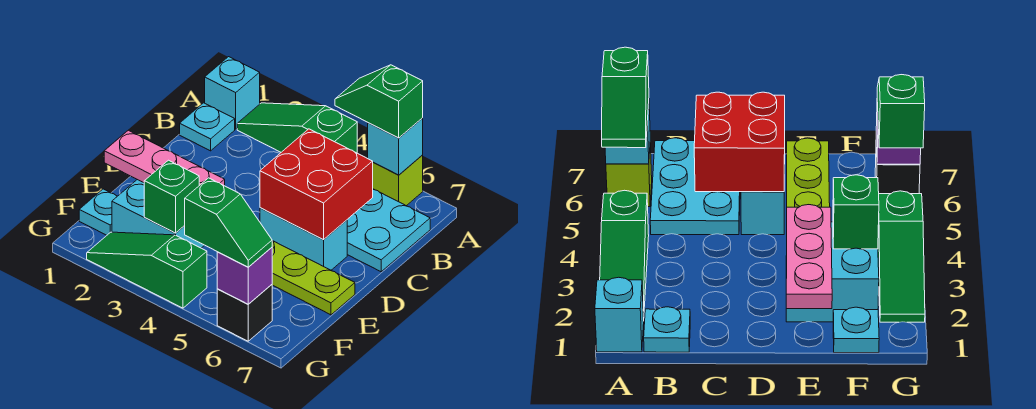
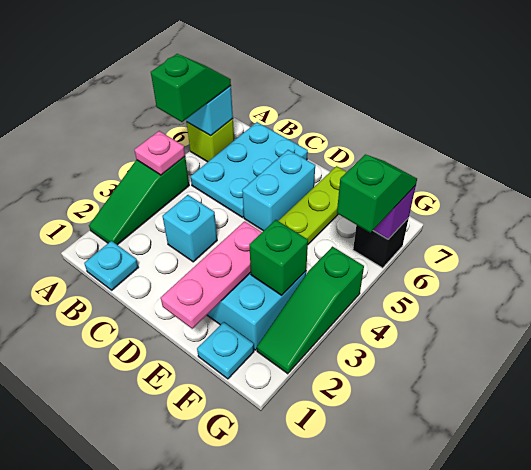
cyan 1x1 brick [205,57,260,129] -> cyan 1x1 brick moved to [162,195,217,262]
none -> pink 1x1 plate [135,131,185,175]
green 1x2 slope [335,65,423,138] -> green 1x2 slope turned to [151,54,231,122]
red 2x2 brick [260,129,373,240] -> none

